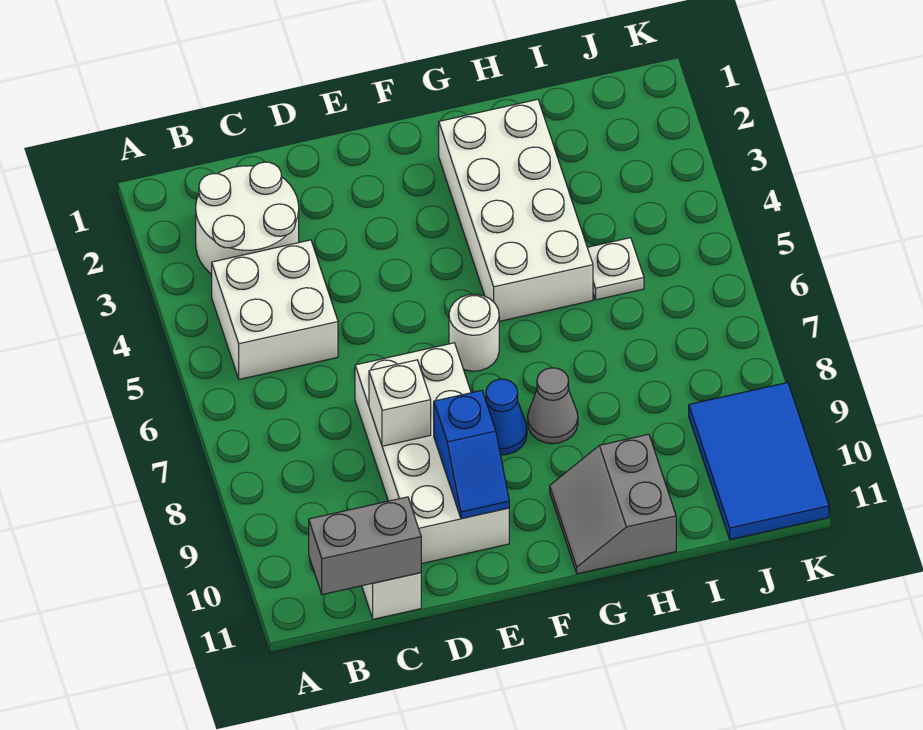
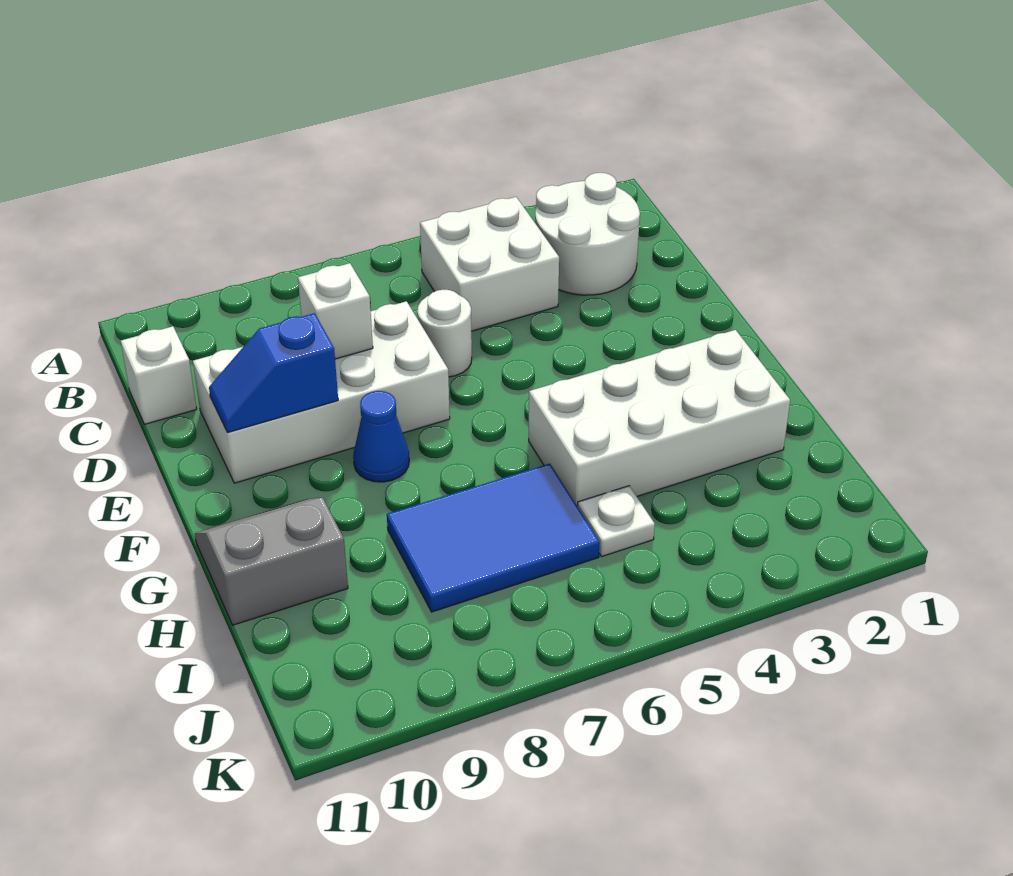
grey 1x2 brick [309,497,421,594] -> none
white 1x1 round brick [449,294,499,371] -> white 1x1 round brick moved to [417,289,472,377]
grey 1x1 cone [528,368,578,444] -> none
blue 2x3 tile [689,382,829,540] -> blue 2x3 tile moved to [387,464,600,612]

